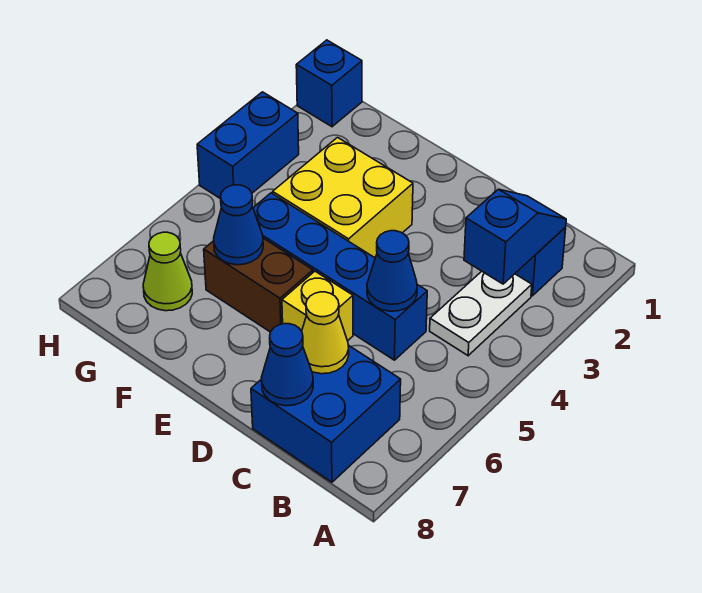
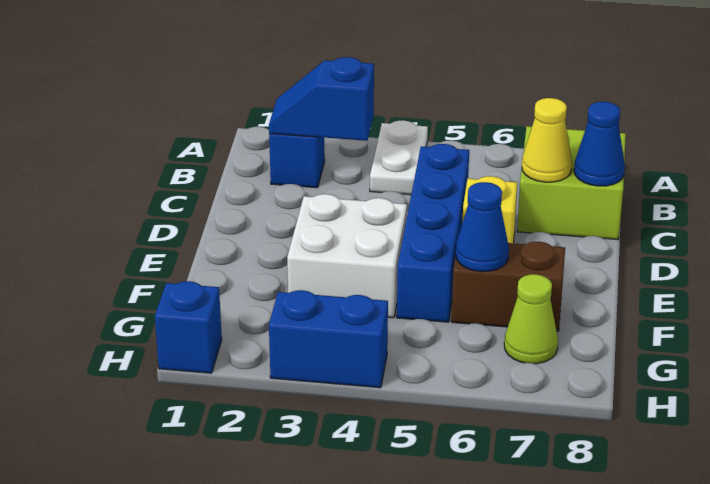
white 1x2 plate [430,271,532,356] -> white 1x2 plate turned to [370,120,428,195]
blue 2x2 brick [251,345,401,482] -> lime 2x2 brick [517,126,626,240]
blue 1x1 cone [367,231,417,311] -> none
yellow 2x2 brick [273,138,413,257] -> white 2x2 brick [287,194,407,318]
brown 1x2 brick [204,238,313,332] -> brown 1x2 brick turned to [451,242,565,331]

